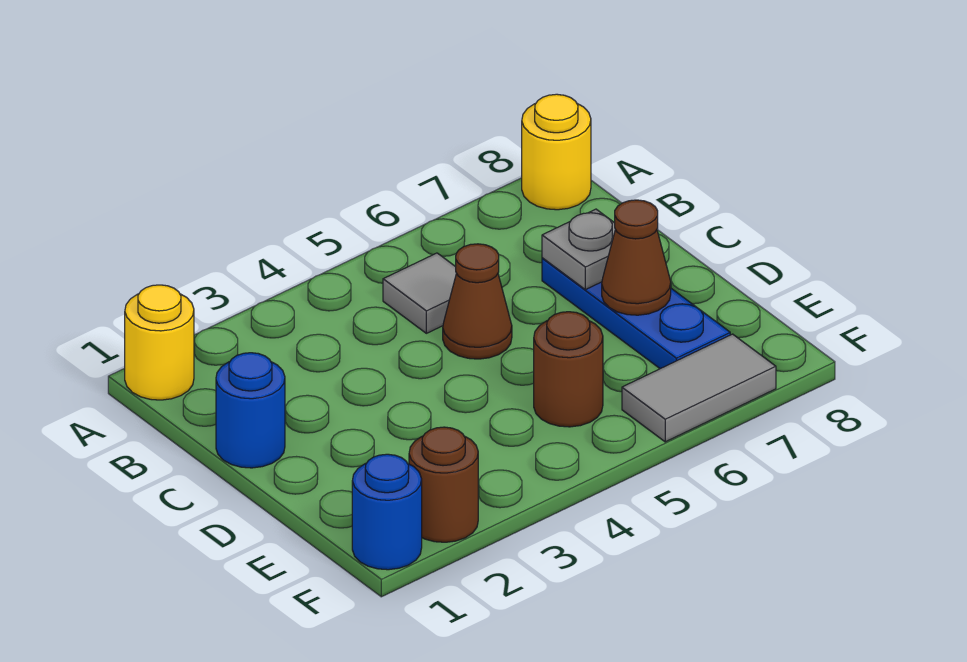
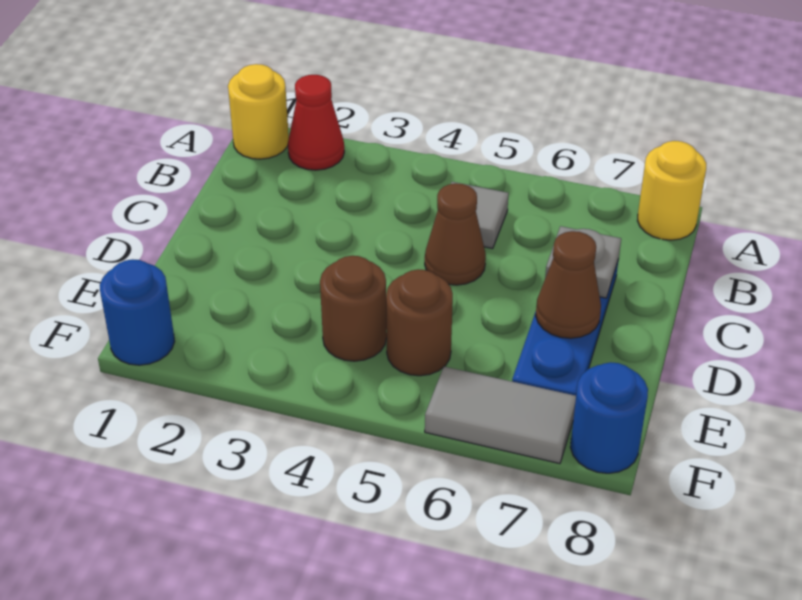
none -> red 1x1 cone [288,75,344,170]
blue 1x1 round brick [216,353,285,468] -> blue 1x1 round brick moved to [570,362,648,473]
brown 1x1 round brick [409,427,478,542] -> brown 1x1 round brick moved to [320,256,387,361]

